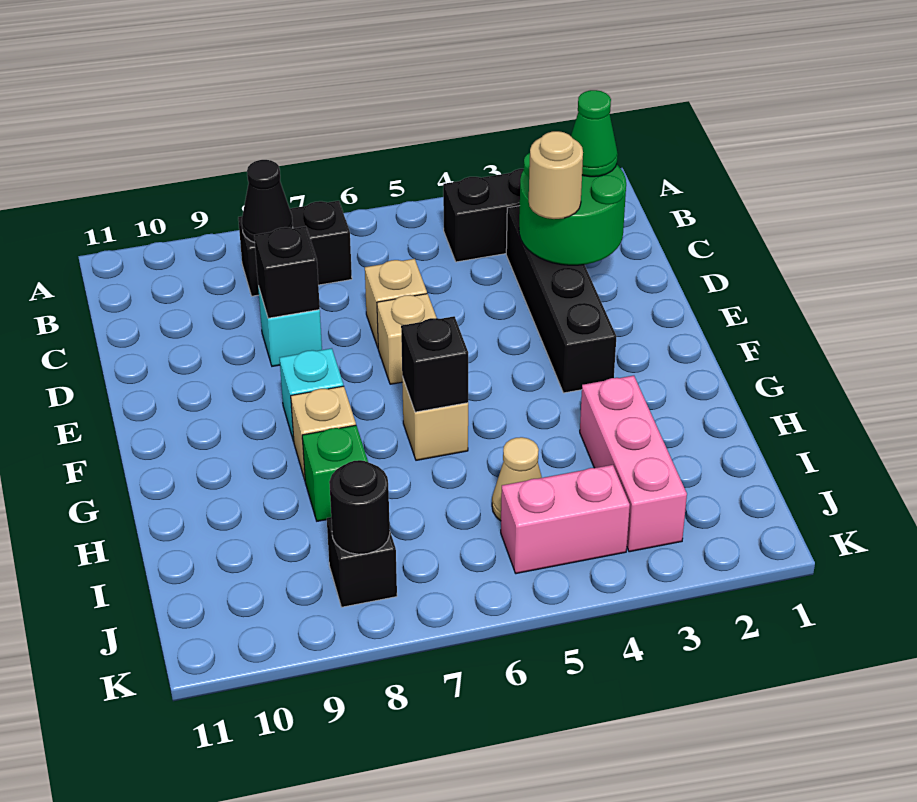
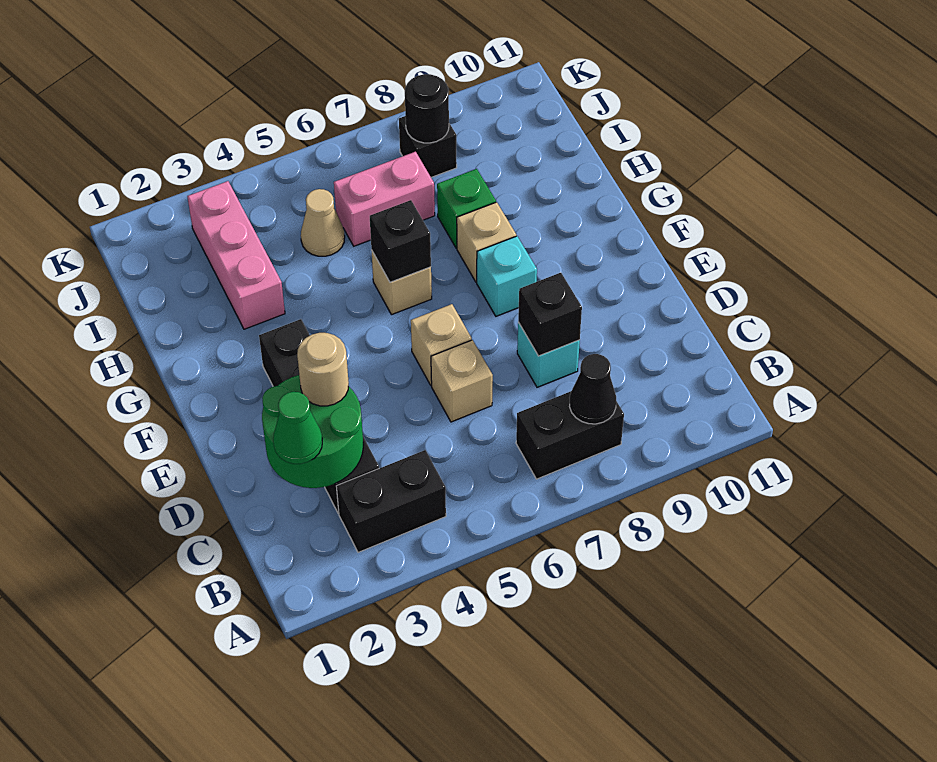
pink 1x2 brick [501,465,630,574] -> pink 1x2 brick moved to [334,152,435,246]

